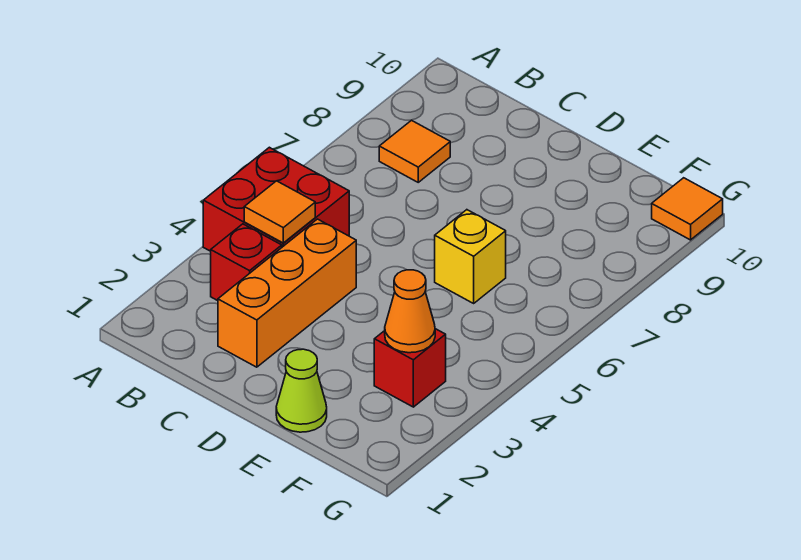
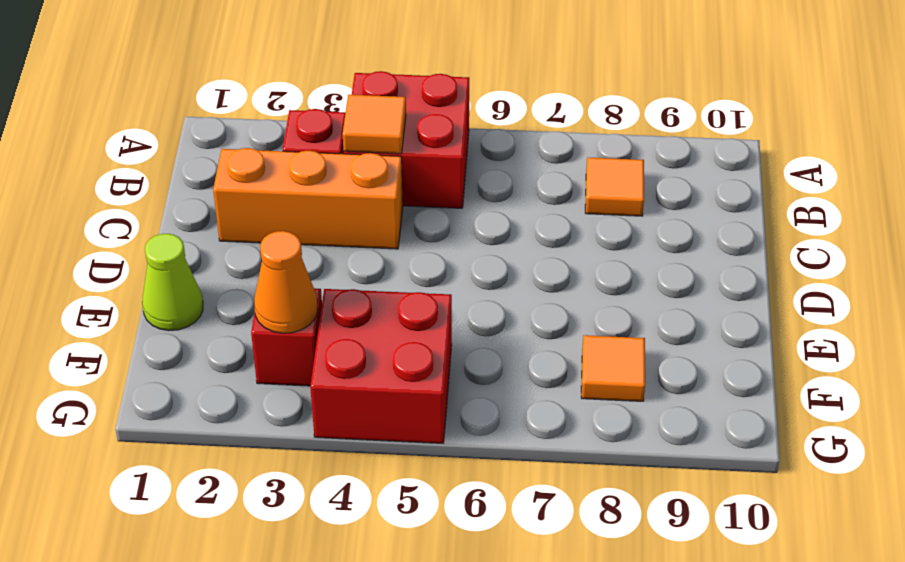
yellow 1x1 brick [435,210,506,303] -> none
none -> red 2x2 brick [310,289,452,443]
orange 1x1 tile [652,178,723,240] -> orange 1x1 tile moved to [581,335,645,401]

